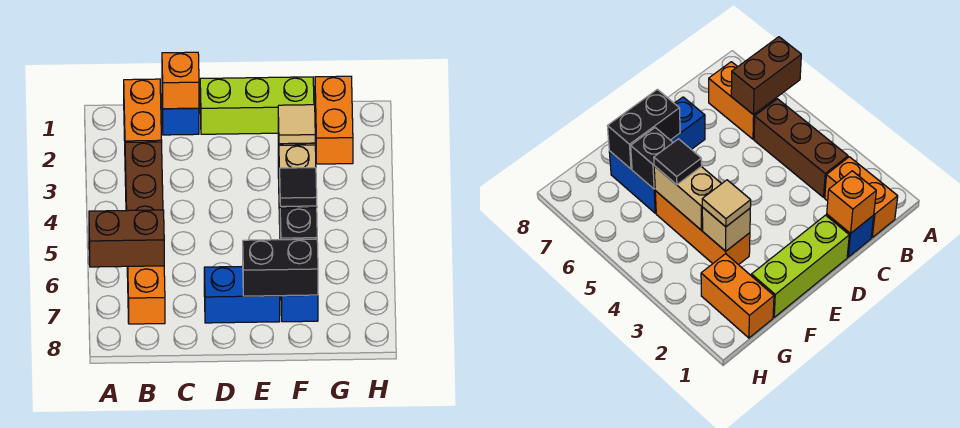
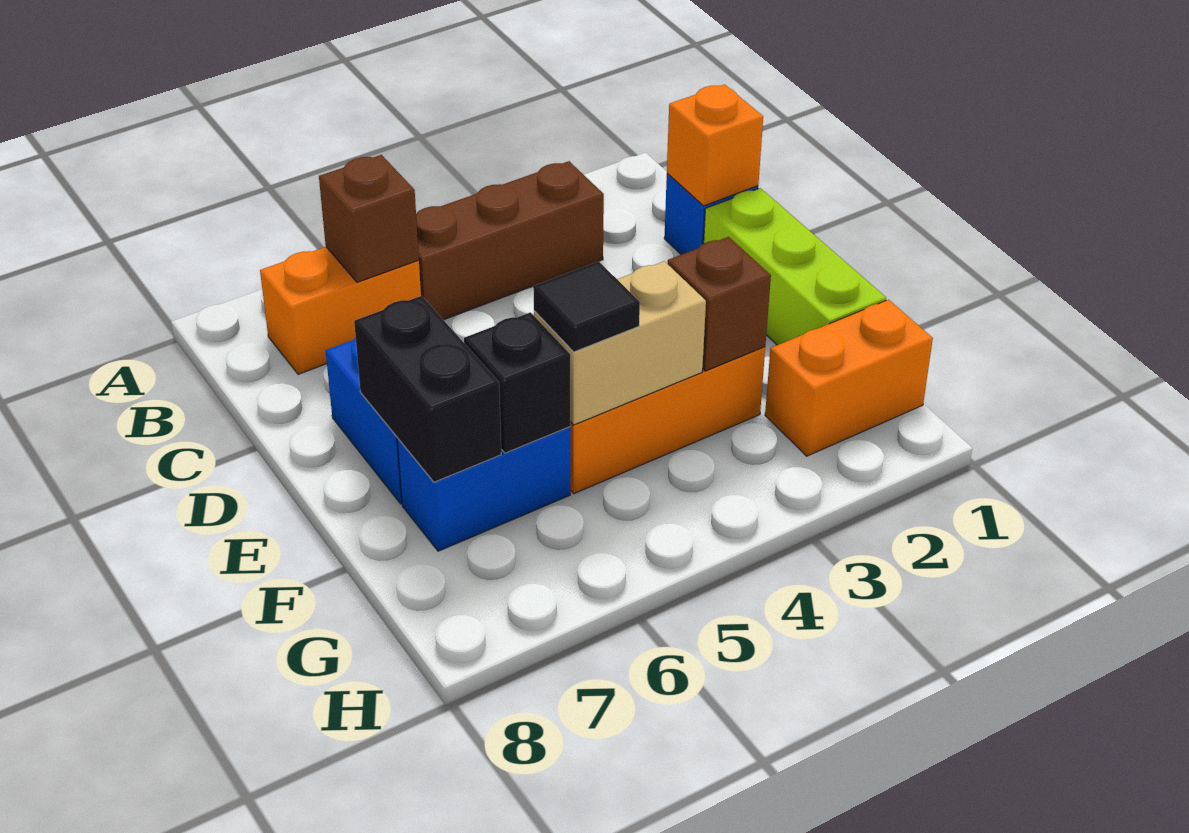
brown 1x2 brick [89,210,164,267] -> brown 1x1 brick [319,155,419,282]
orange 1x2 brick [124,79,162,142] -> none
tan 1x1 brick [702,207,750,251] -> brown 1x1 brick [667,237,771,371]
tan 1x1 tile [278,105,315,144] -> none

